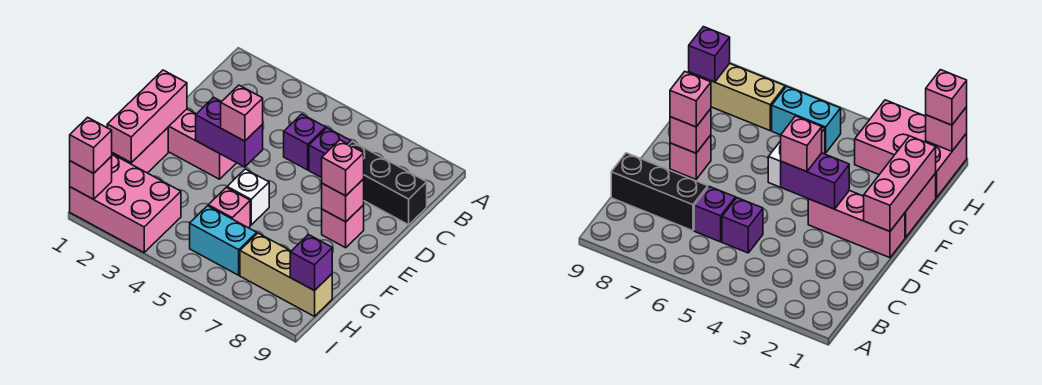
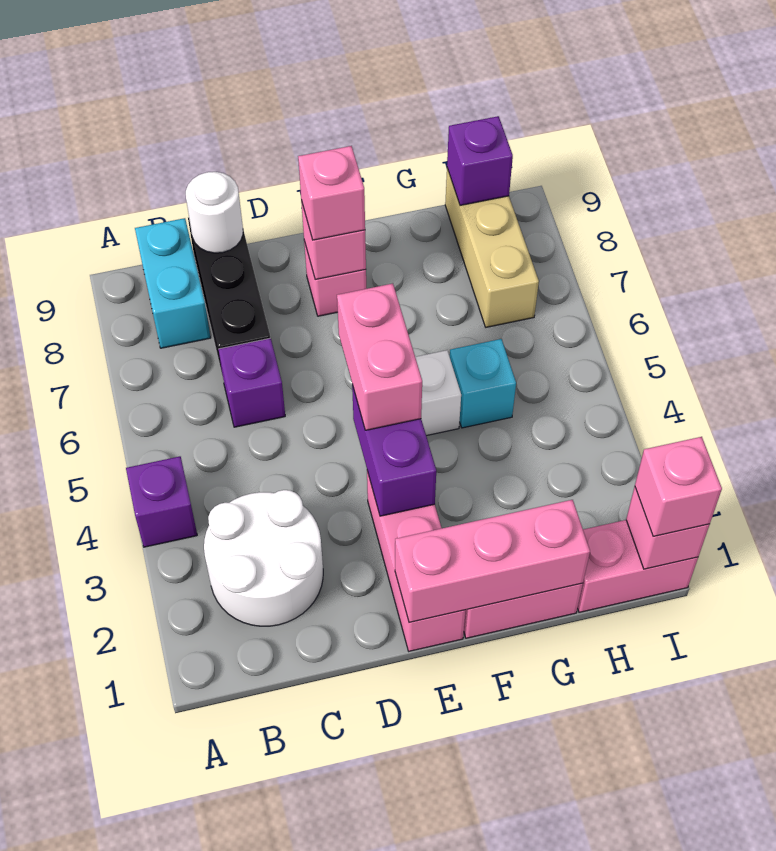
none -> white 2x2 round brick [204,490,323,626]
purple 1x1 brick [284,114,326,170] -> purple 1x1 brick moved to [126,456,197,547]
none -> white 1x1 round brick [186,172,243,253]
pink 1x1 brick [221,85,263,141] -> pink 1x2 brick [337,284,422,430]
pink 1x1 brick [208,187,250,228] -> cyan 1x1 brick [450,339,516,428]
pink 2x3 brick [70,154,181,252] -> pink 1x2 brick [578,520,698,612]
cyan 1x2 brick [190,206,257,275] -> cyan 1x2 brick moved to [135,218,211,348]

